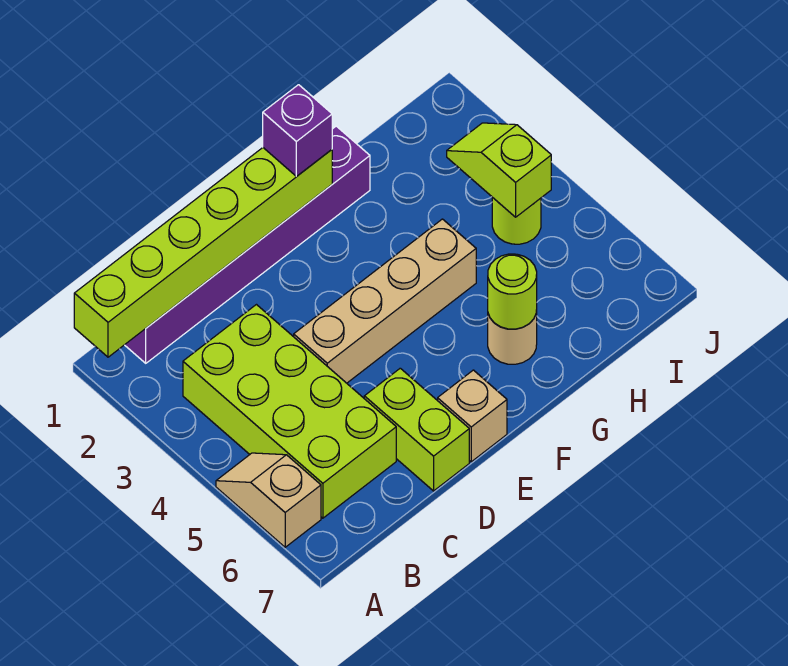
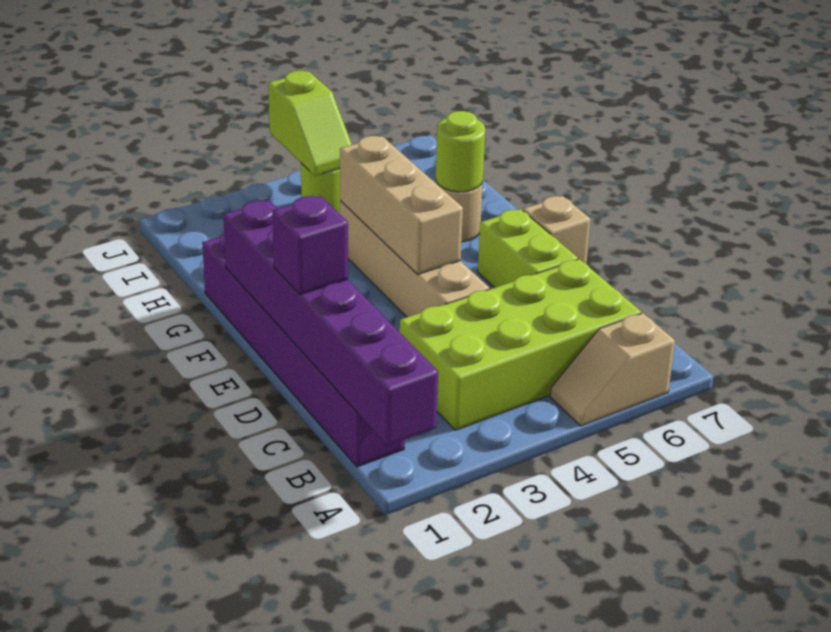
lime 1x6 brick [74,148,332,357] -> purple 1x6 brick [223,200,438,446]
lime 1x2 brick [364,368,469,491] -> lime 1x2 brick turned to [478,209,578,288]
none -> tan 1x3 brick [340,136,463,275]
purple 1x1 brick [263,85,332,176] -> purple 1x1 brick moved to [272,196,348,295]
lime 1x2 slope [447,123,551,217] -> lime 1x2 slope turned to [268,71,352,176]

